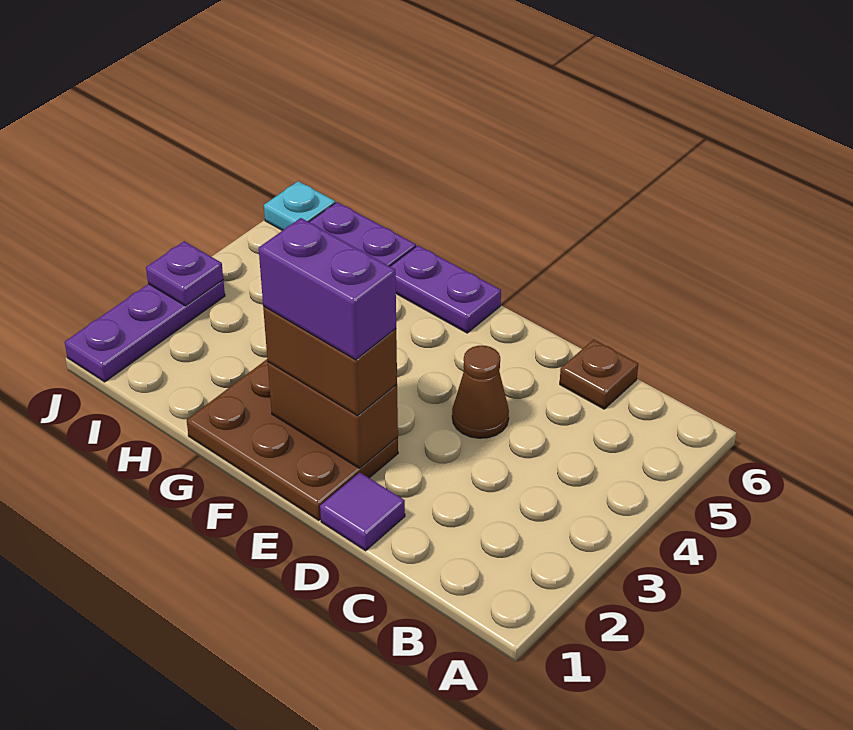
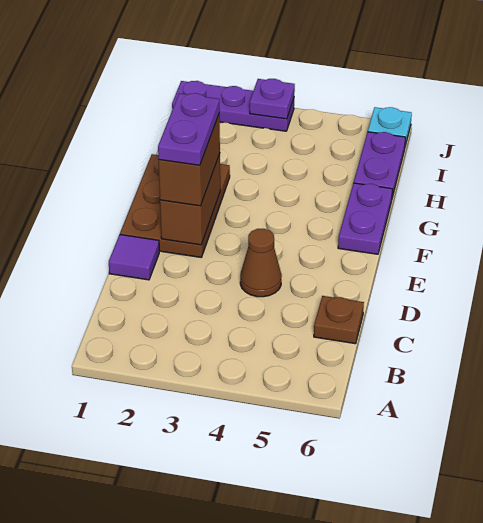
purple 1x2 brick [259,218,396,360] -> purple 1x2 plate [158,93,220,165]

